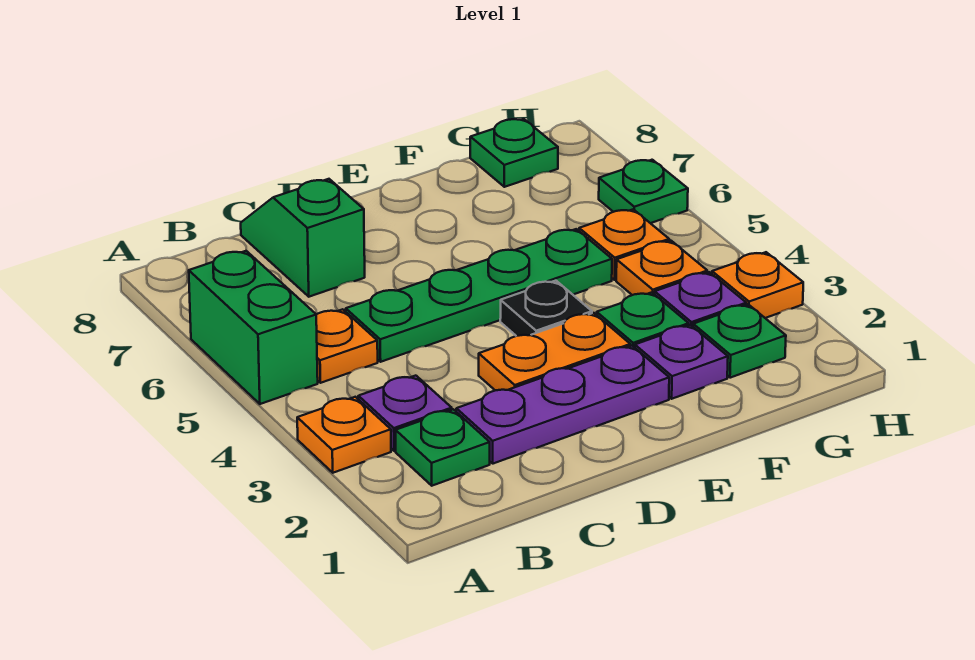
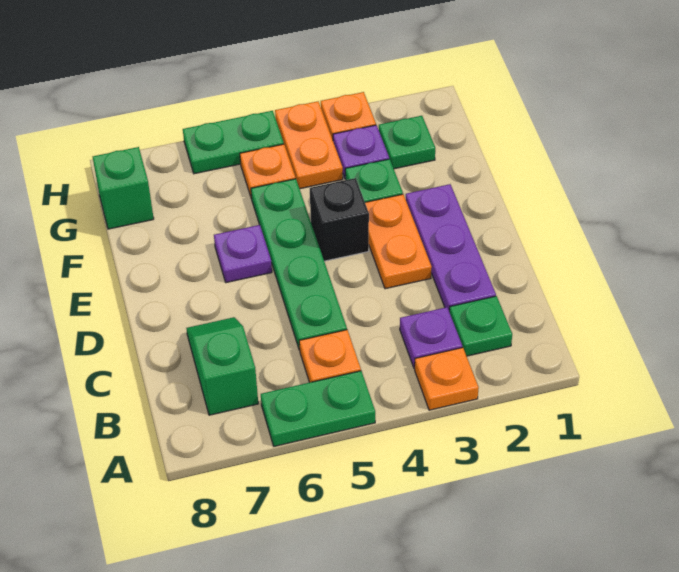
green 1x2 brick [189,251,318,404] -> green 1x2 plate [261,371,375,446]
green 1x2 slope [241,179,365,297] -> green 1x2 slope turned to [186,317,258,415]
black 1x1 plate [500,281,592,336] -> black 1x1 brick [310,178,369,261]
purple 1x1 plate [635,325,728,399] -> purple 1x1 plate moved to [214,225,272,283]
orange 1x1 plate [616,241,707,295] -> orange 1x2 plate [275,101,343,189]
green 1x1 plate [470,119,558,187] -> green 1x1 brick [93,147,154,229]
green 1x1 plate [599,160,688,223] -> green 1x2 plate [183,111,284,174]

